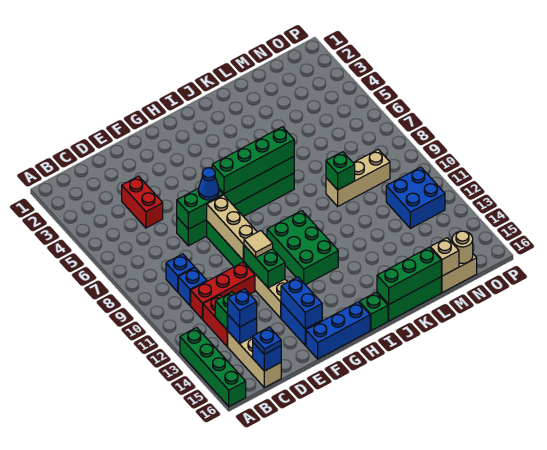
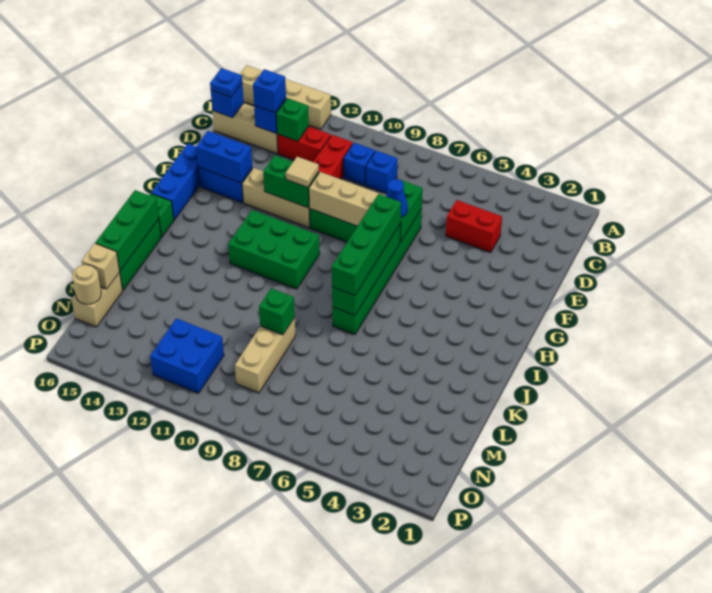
green 1x4 brick [180,328,246,406] -> tan 1x4 brick [240,65,331,129]

